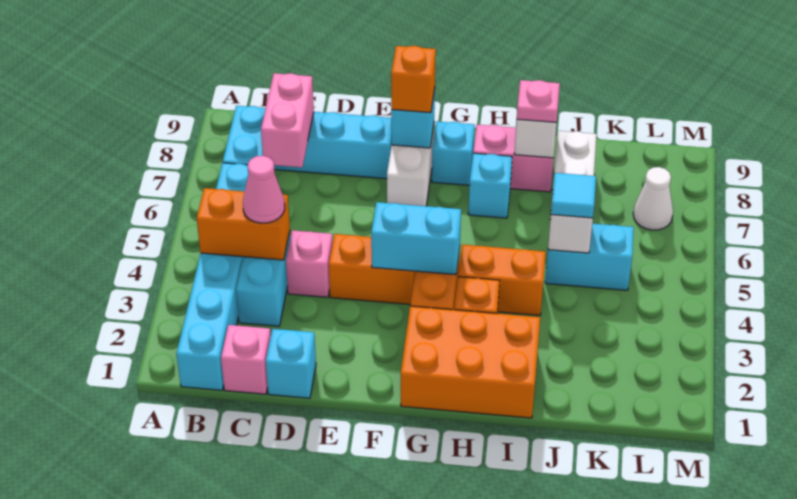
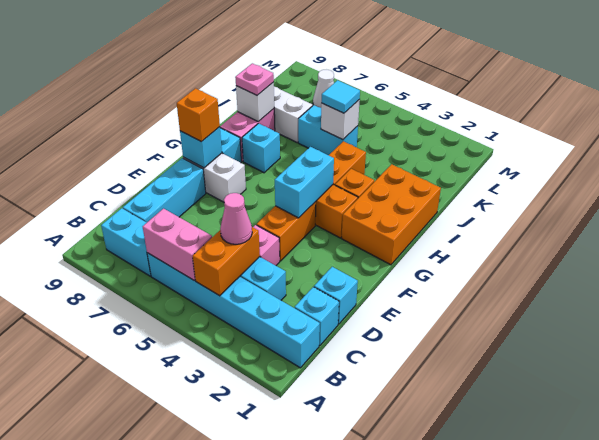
pink 1x1 brick [221,325,271,394] -> cyan 1x1 brick [295,287,339,346]
pink 1x2 brick [261,73,314,167] -> pink 1x2 brick moved to [143,209,212,281]
cyan 1x2 brick [545,224,634,290] -> cyan 1x2 brick turned to [298,105,358,155]

